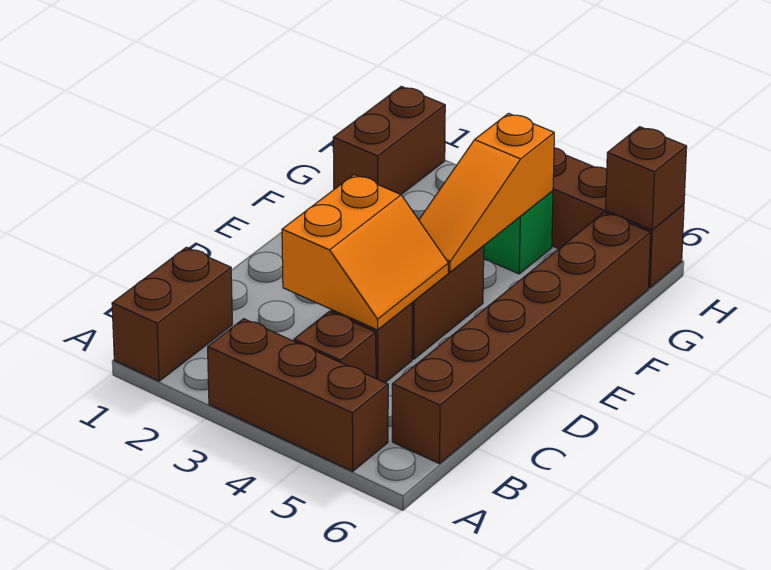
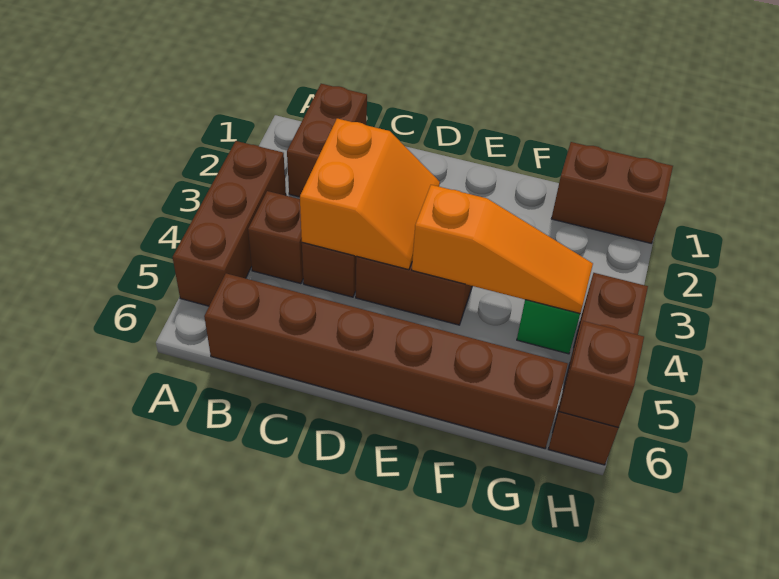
brown 1x2 brick [112,247,232,381] -> brown 1x2 brick turned to [287,84,367,197]
orange 2x2 slope [282,175,448,330] -> orange 2x2 slope turned to [300,119,440,270]
orange 1x3 slope [419,113,554,272] -> orange 1x3 slope turned to [412,185,593,313]

